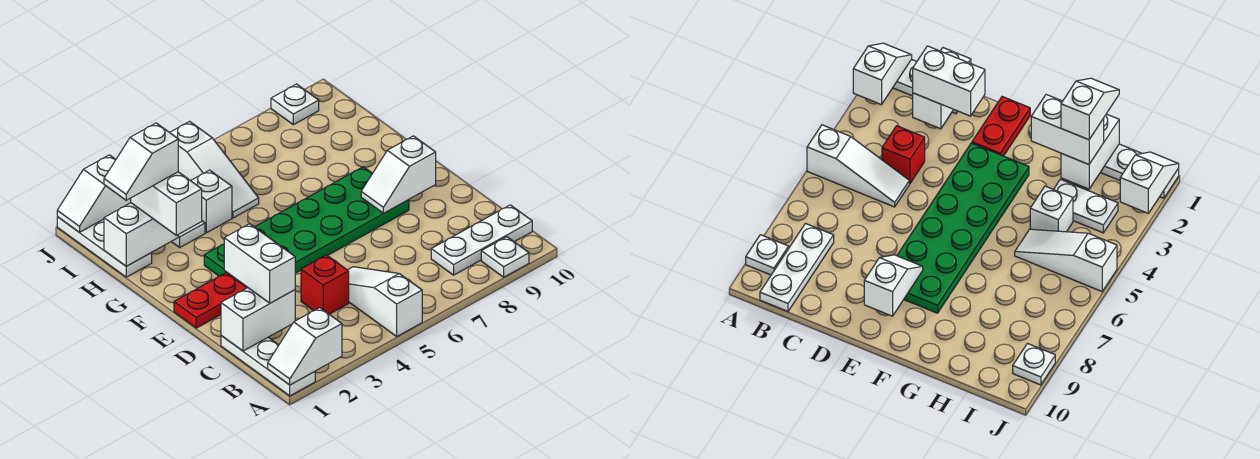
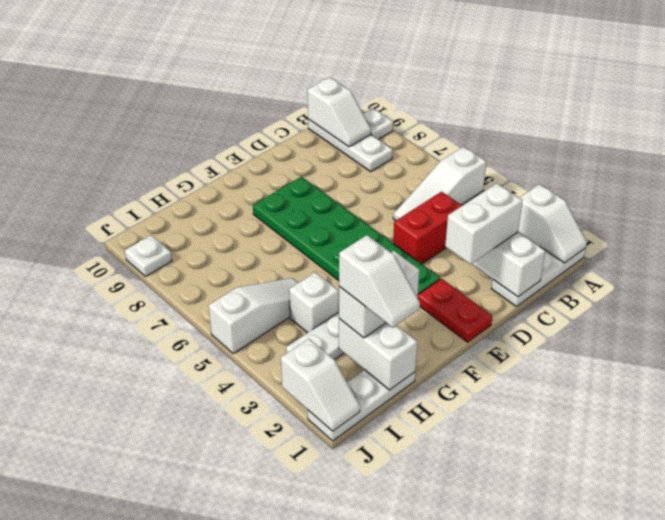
red 1x1 brick [301,255,349,314] -> red 1x2 brick [393,192,462,264]
white 1x2 slope [361,136,436,213] -> white 1x2 slope moved to [308,77,371,147]

